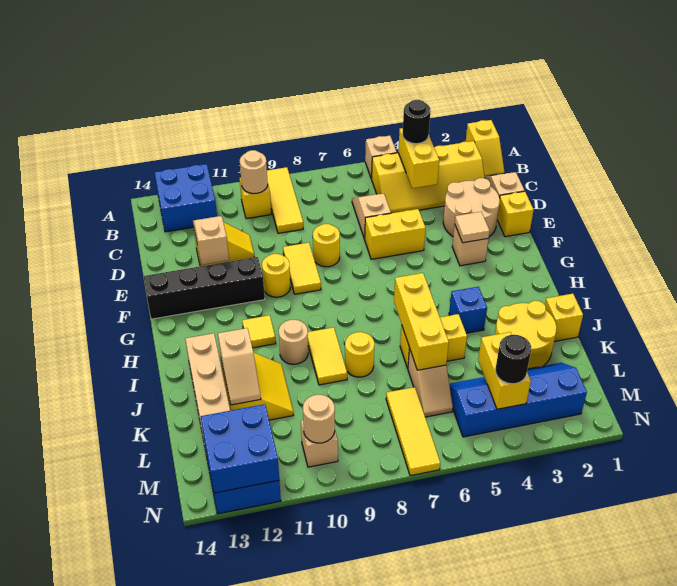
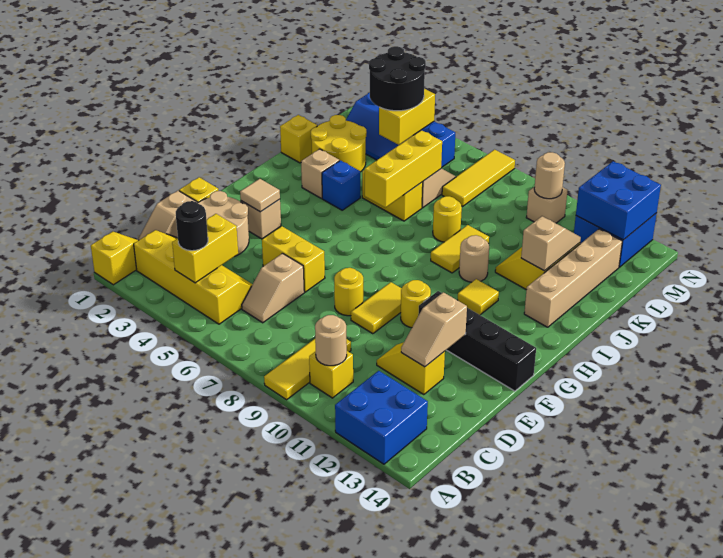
tan 1x1 brick [365,136,397,179] -> tan 1x1 brick moved to [301,149,339,198]
black 1x1 round brick [495,335,531,384] -> black 2x2 round brick [369,46,426,111]

